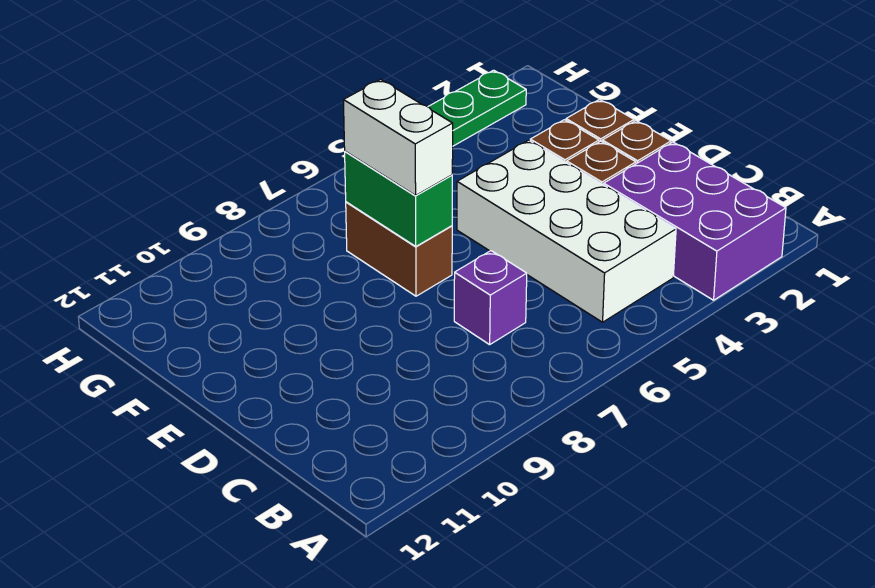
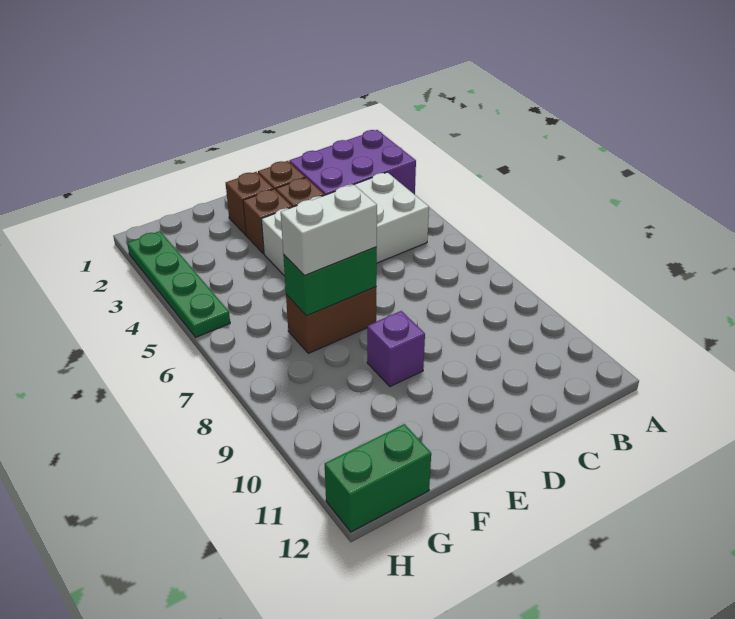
purple 1x1 brick [454,251,527,345] -> purple 1x1 brick moved to [367,311,425,386]
none -> green 1x2 brick [325,424,431,532]

